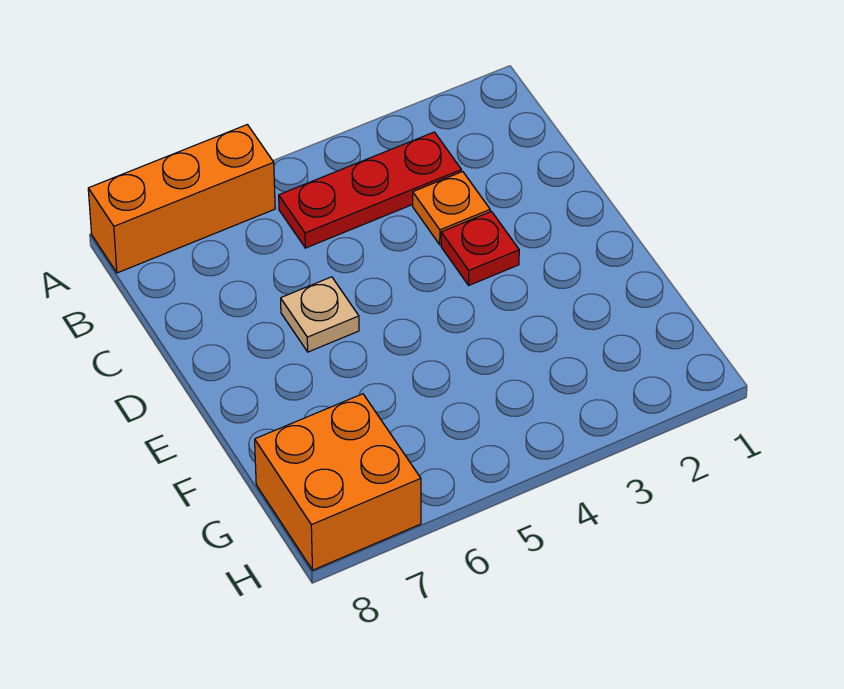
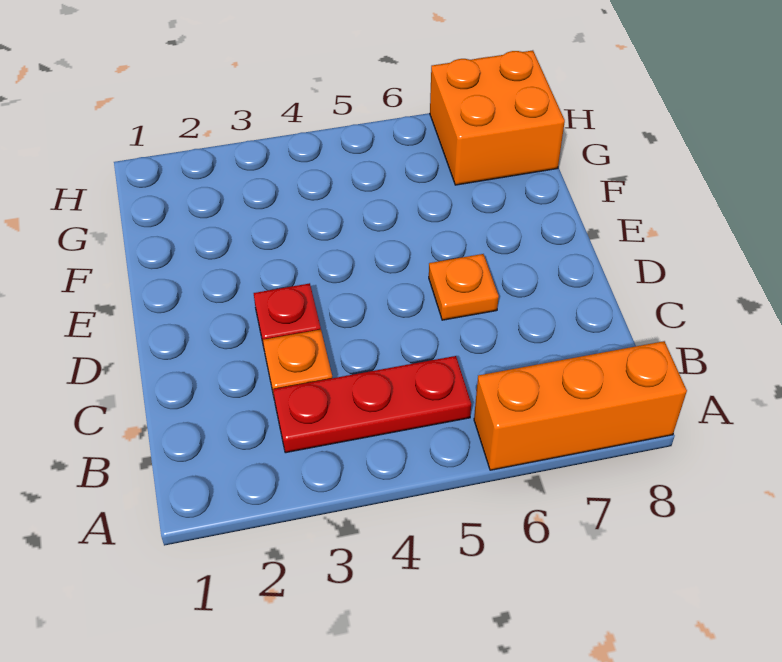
tan 1x1 plate [281,277,359,352] -> orange 1x1 plate [429,254,499,320]

